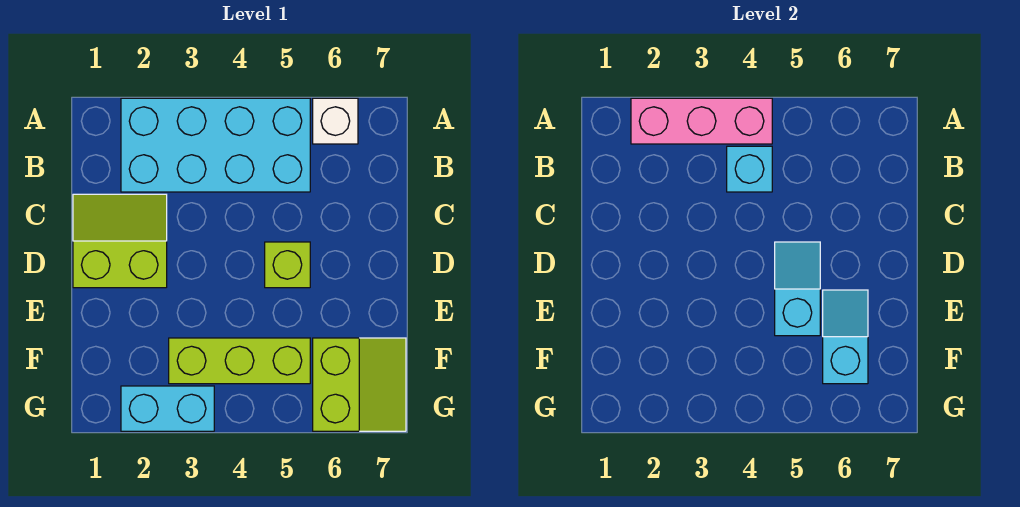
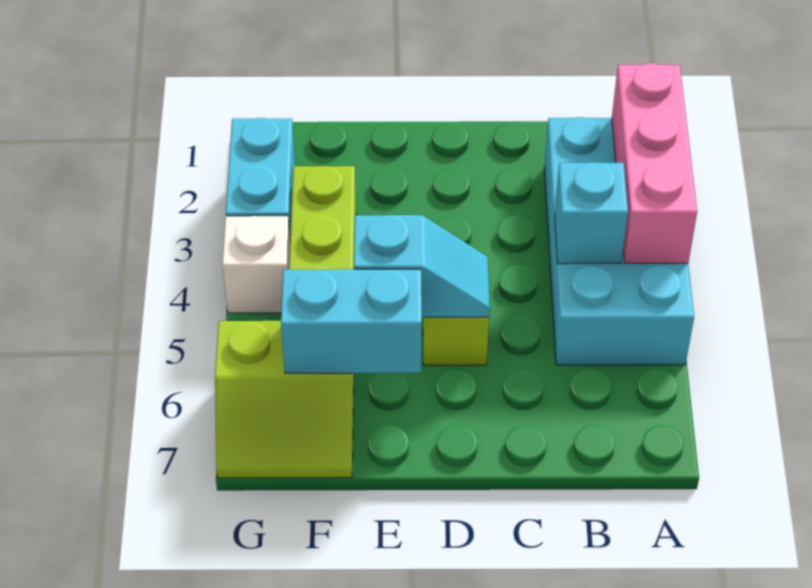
white 1x1 brick [313,98,358,144] -> white 1x1 brick moved to [222,216,290,313]
lime 2x2 slope [73,194,167,288] -> none
cyan 1x2 slope [823,290,868,384] -> cyan 1x2 brick [281,269,422,373]

